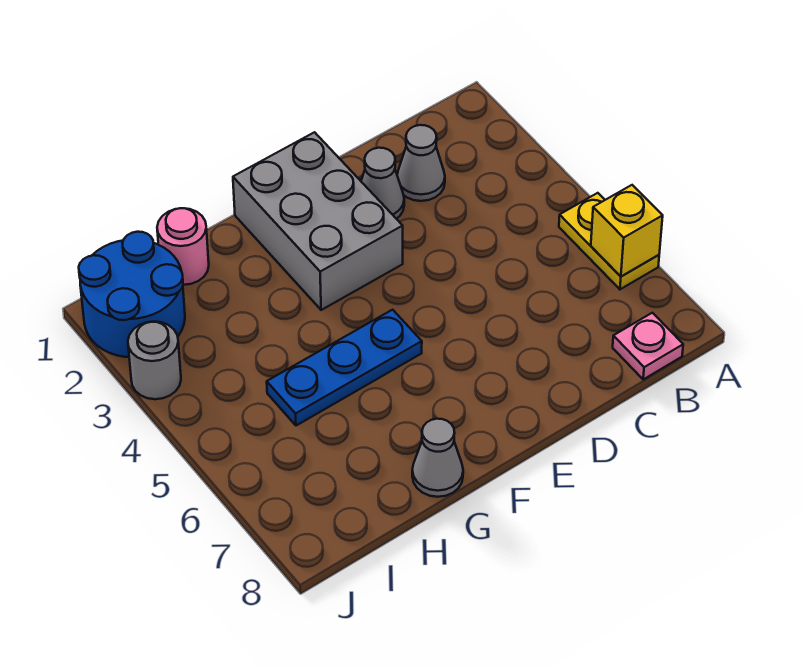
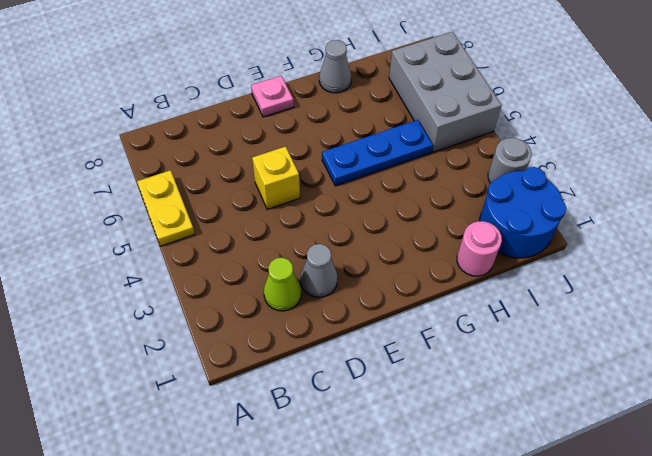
yellow 1x1 brick [591,185,663,277] -> yellow 1x1 brick moved to [252,146,300,209]
pink 1x1 plate [613,313,683,379] -> pink 1x1 plate moved to [251,76,294,117]
grey 1x1 cone [397,125,445,201] -> lime 1x1 cone [264,258,301,311]
grey 2x3 brick [233,132,403,310] -> grey 2x3 brick moved to [389,32,501,152]

